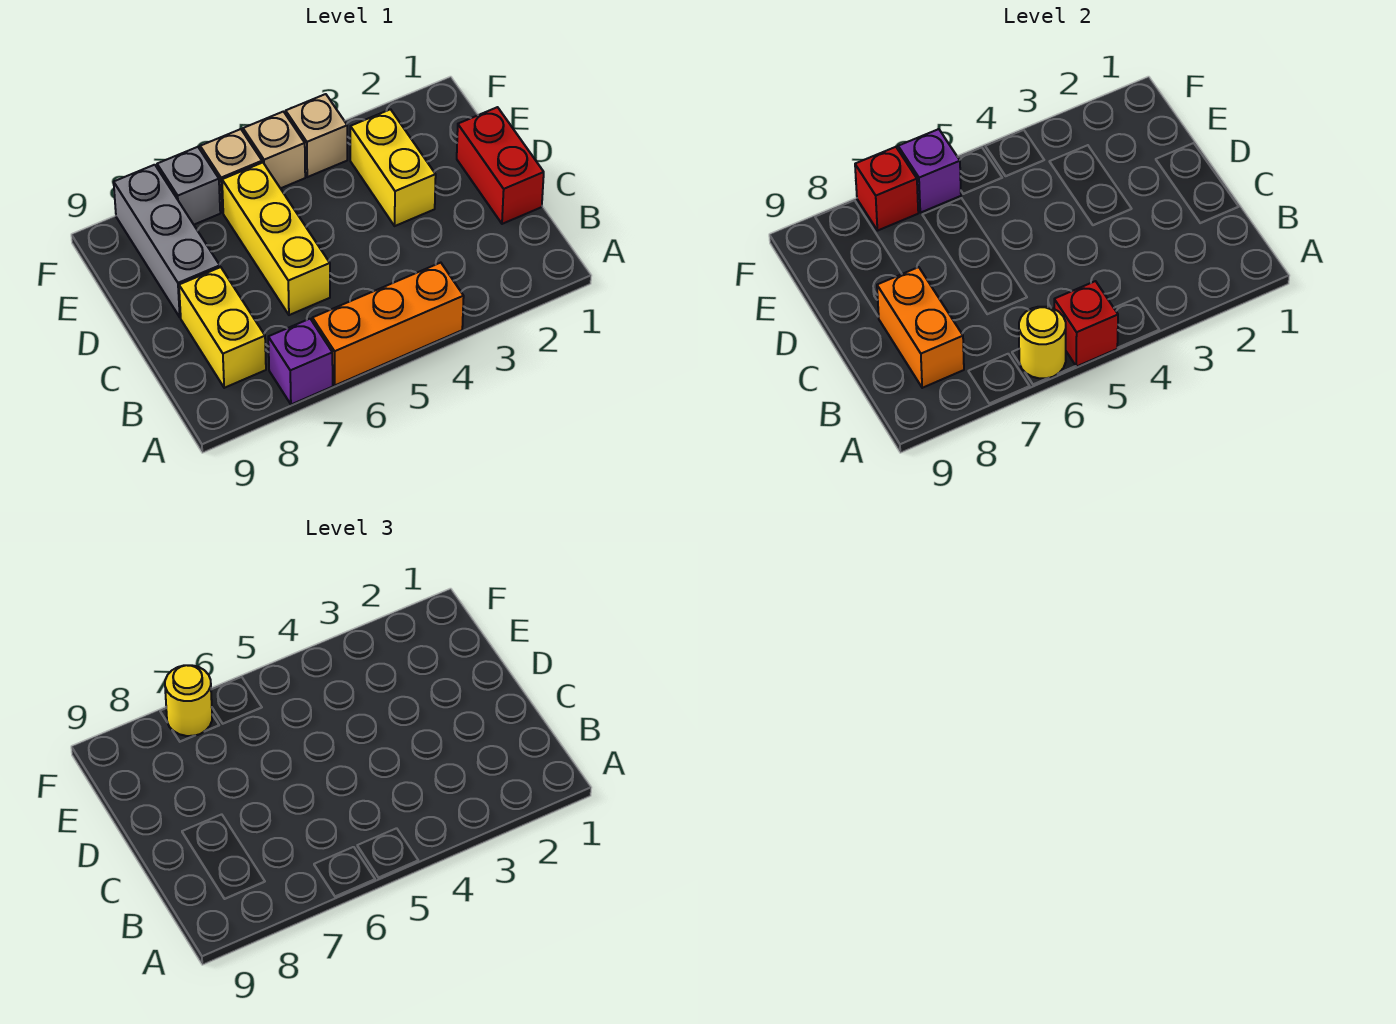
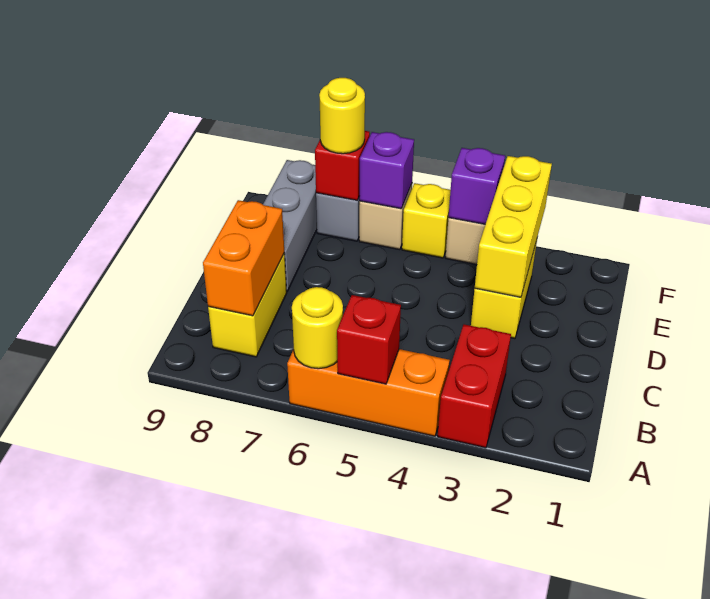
purple 1x1 brick [268,319,333,404] -> purple 1x1 brick moved to [449,148,505,224]
red 1x2 brick [457,107,544,224] -> red 1x2 brick moved to [438,324,511,448]
yellow 1x3 brick [222,163,330,315] -> yellow 1x3 brick moved to [475,156,552,297]
tan 1x1 brick [243,112,305,188] -> yellow 1x1 brick [402,183,451,258]

